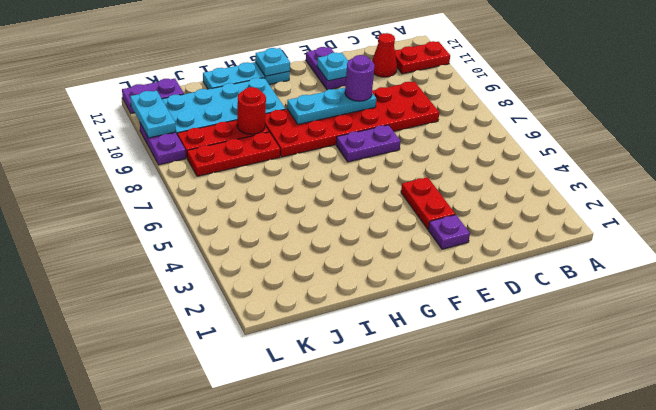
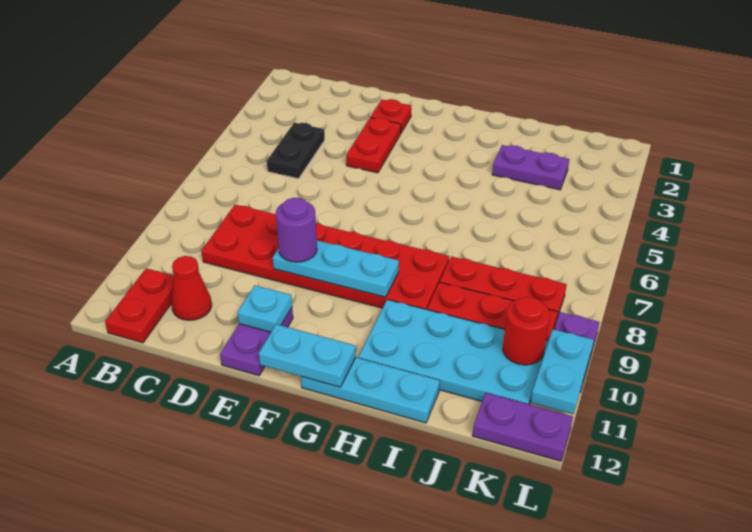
red 1x2 plate [395,41,450,74] -> red 1x2 plate turned to [105,268,174,343]
none -> black 1x2 plate [267,123,325,179]
purple 1x1 plate [428,215,470,249] -> red 1x1 plate [371,99,411,134]
purple 1x2 plate [336,125,401,162] -> purple 1x2 plate moved to [492,145,569,190]
cyan 1x1 plate [255,48,290,76] -> cyan 1x2 plate [259,324,356,387]
red 1x1 round brick [237,87,266,134] -> red 1x1 round brick moved to [503,297,550,365]

